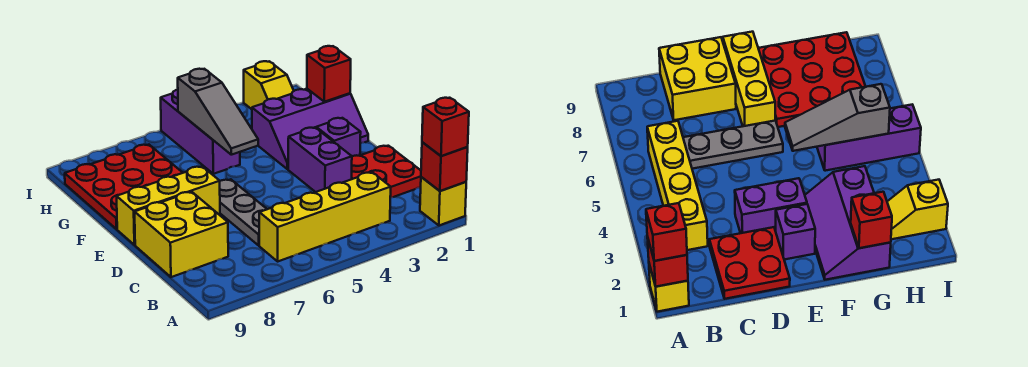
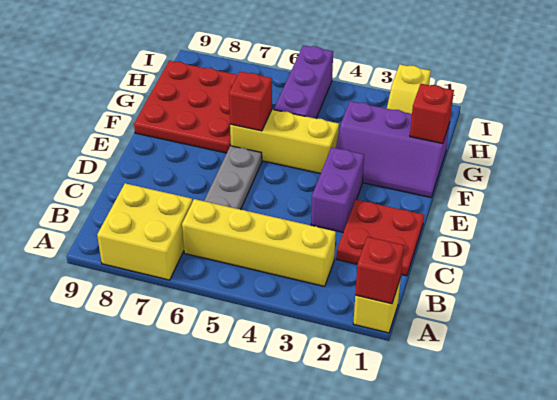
red 1x1 brick [422,98,469,156] -> red 1x1 brick moved to [229,72,272,131]
yellow 2x2 brick [135,192,228,277] -> yellow 2x2 brick moved to [97,183,193,280]
purple 1x1 brick [316,118,361,156] -> none
yellow 1x3 brick [117,166,220,245] -> yellow 1x3 brick moved to [230,109,339,174]
grey 1x3 slope [178,69,258,155] -> none

